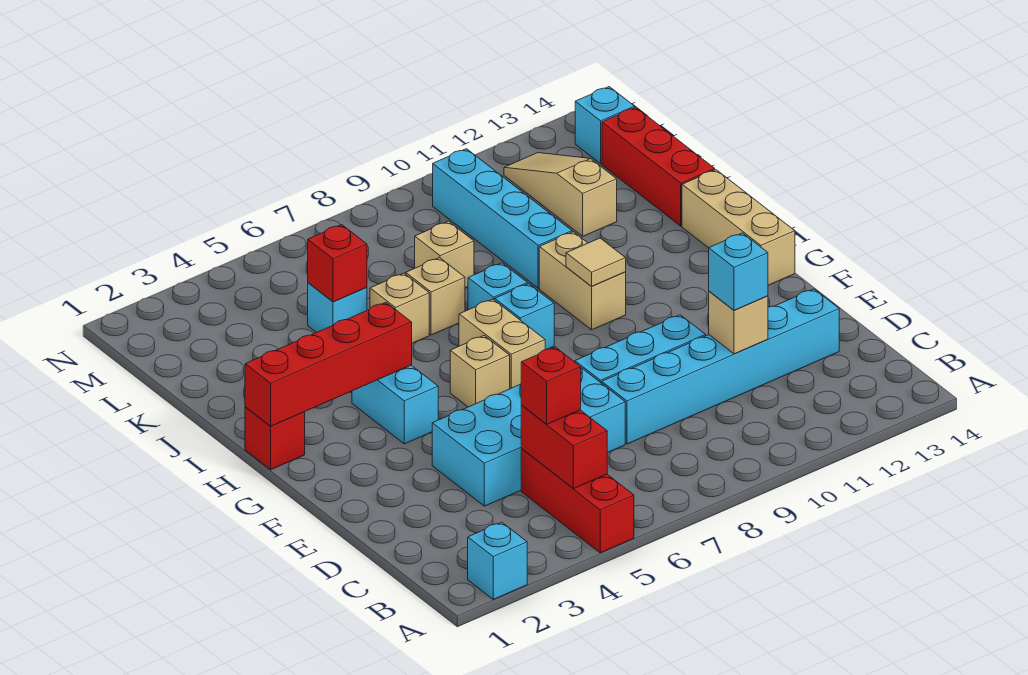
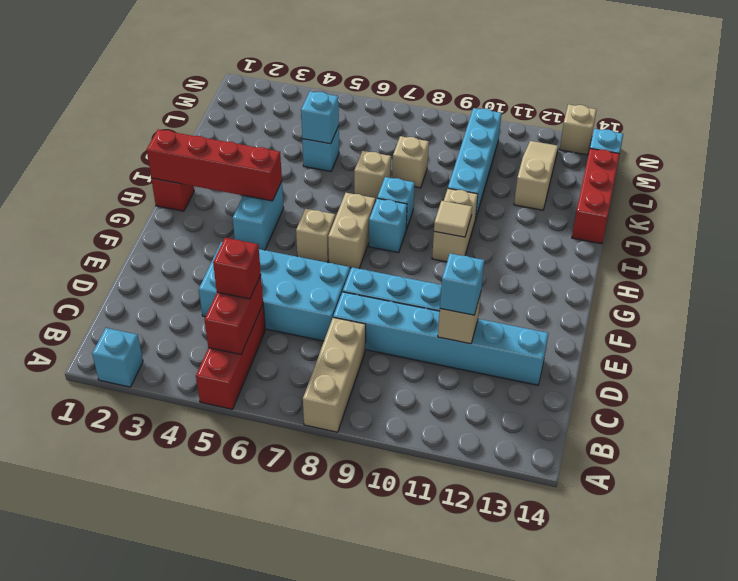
tan 1x3 brick [682,170,795,285] -> tan 1x3 brick moved to [303,318,366,432]
tan 1x1 brick [370,273,429,343] -> tan 1x1 brick moved to [559,104,597,155]
red 1x1 brick [308,225,367,302] -> cyan 1x1 brick [301,91,339,144]

